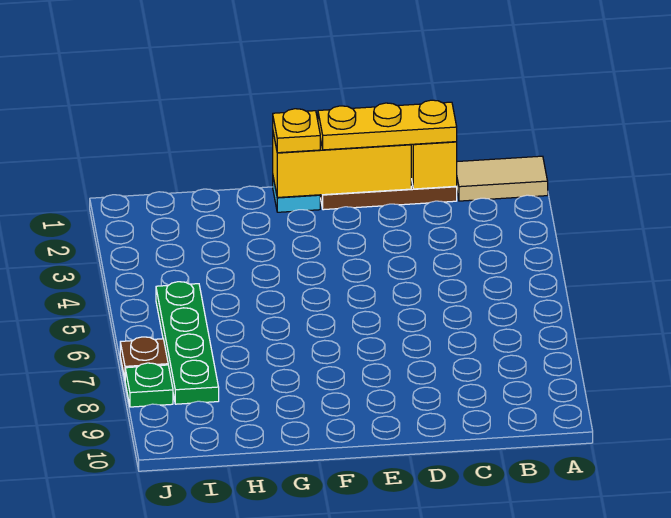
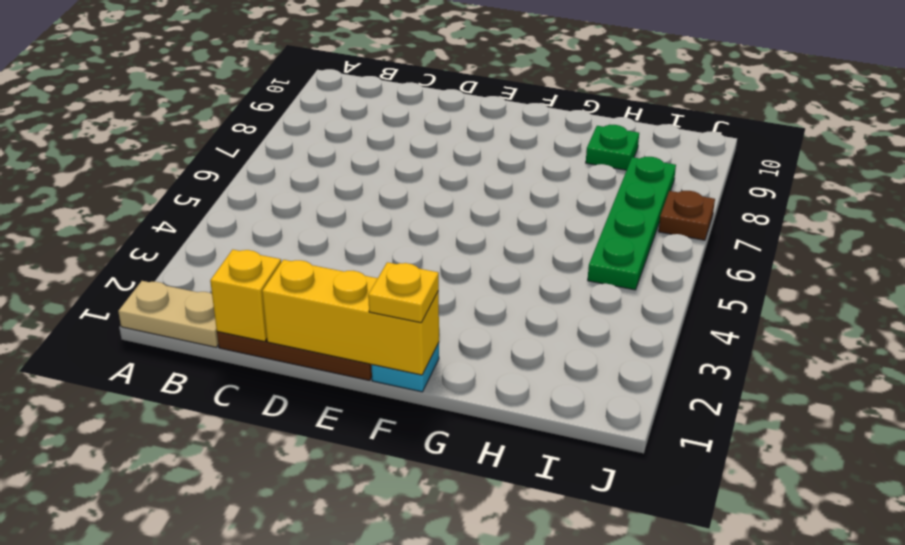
tan 1x2 tile [456,156,548,201] -> tan 1x2 plate [118,281,218,347]
yellow 1x3 plate [318,100,457,150] -> none
green 1x1 plate [125,363,173,407] -> green 1x1 plate moved to [586,125,639,170]

